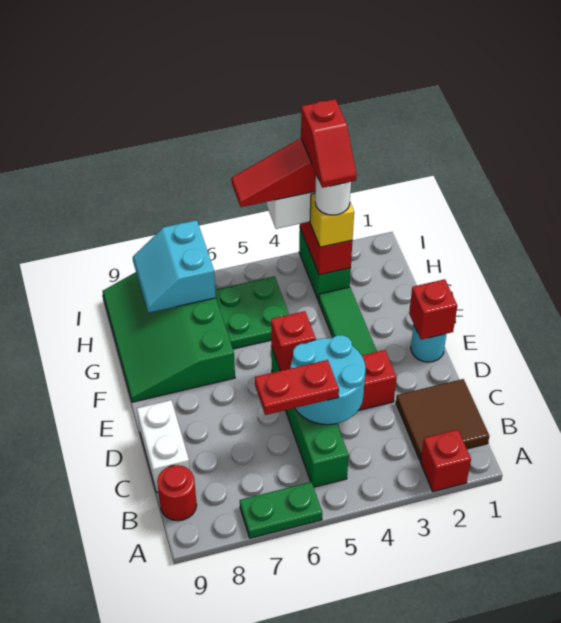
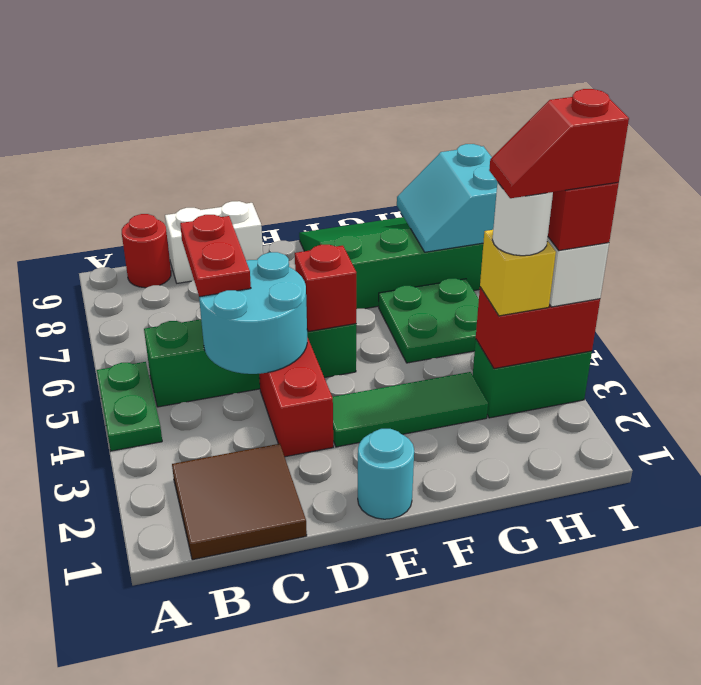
red 1x1 brick [420,430,471,492] -> none
green 1x2 plate [240,482,322,538] -> green 1x2 plate moved to [97,362,162,451]
red 1x1 brick [409,279,457,340] -> none
cyan 2x2 slope [133,220,216,313] -> cyan 2x2 slope turned to [397,144,497,252]

